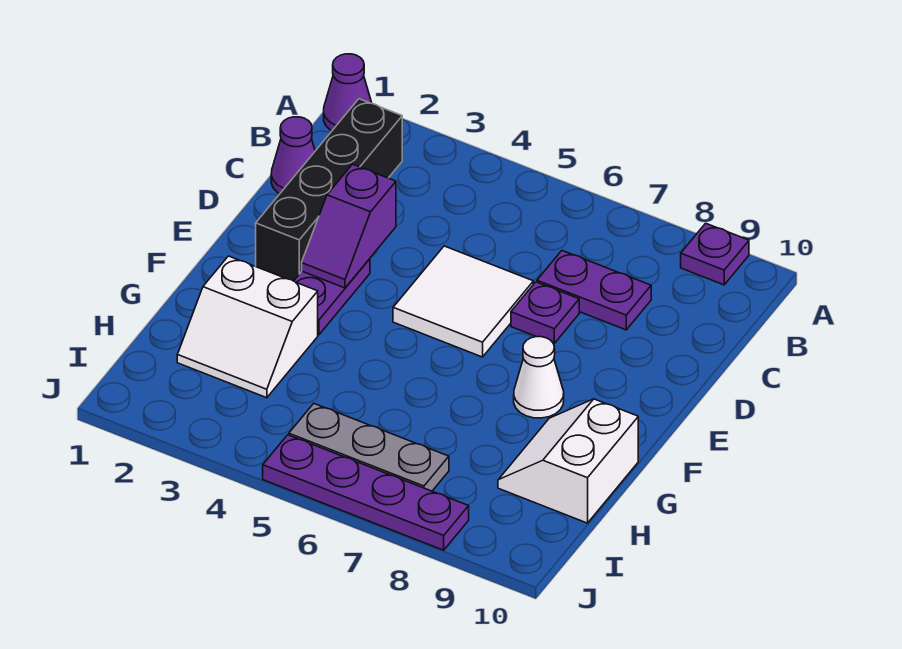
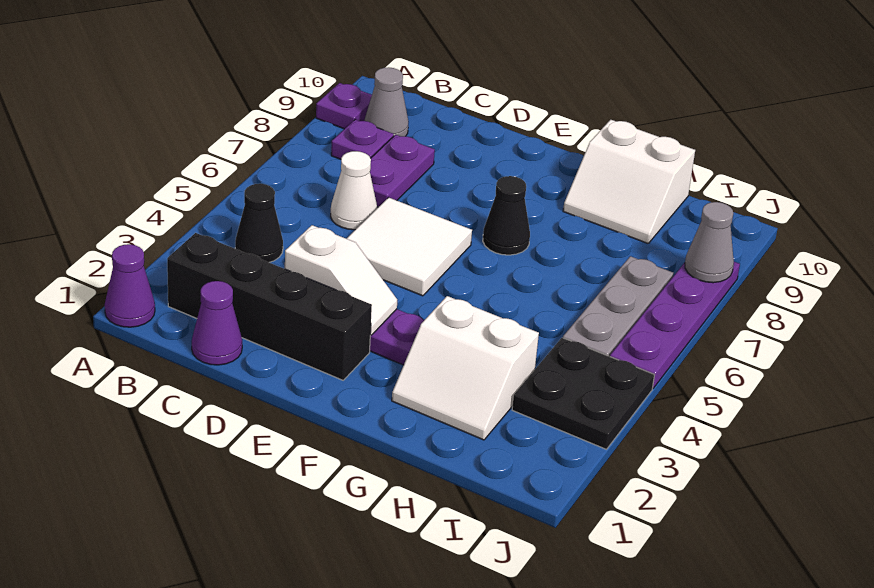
none -> black 1x1 cone [235,184,283,263]
none -> grey 1x1 cone [365,67,409,136]
purple 1x2 slope [302,164,396,288] -> white 1x2 slope [285,225,397,335]
purple 1x1 plate [511,282,579,343] -> purple 1x1 plate moved to [331,119,394,160]
none -> black 1x1 cone [483,176,530,255]
white 1x1 cone [514,337,564,418] -> white 1x1 cone moved to [331,151,377,230]
white 2x2 slope [177,256,318,398] -> white 2x2 slope turned to [392,296,539,440]
none -> black 2x2 plate [512,338,654,449]
none -> grey 1x1 cone [685,202,734,283]

